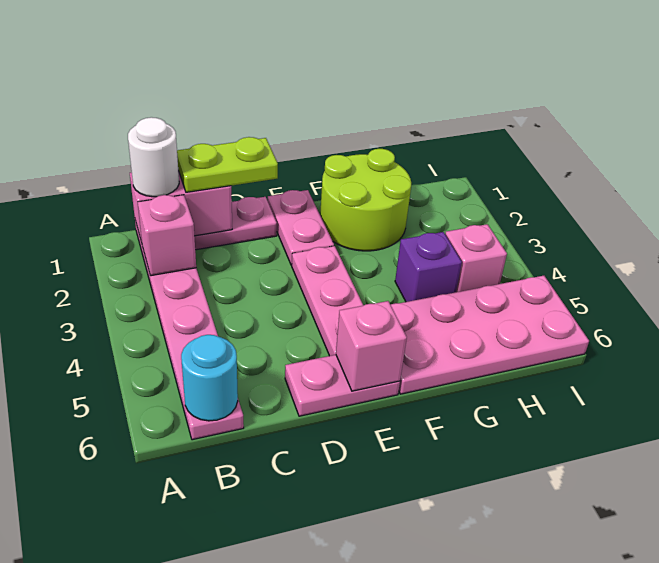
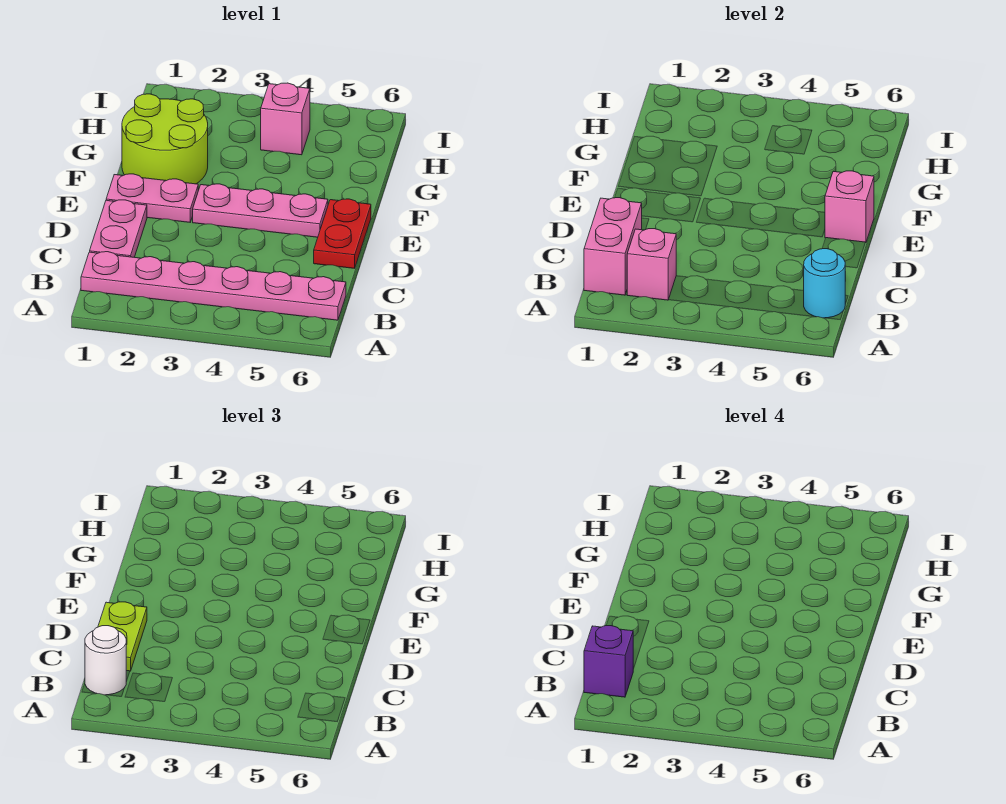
pink 1x2 plate [285,355,400,416] -> red 1x2 plate [314,199,371,268]
pink 2x4 plate [391,276,589,394] -> none
purple 1x1 brick [395,232,462,302] -> purple 1x1 brick moved to [584,626,633,697]

